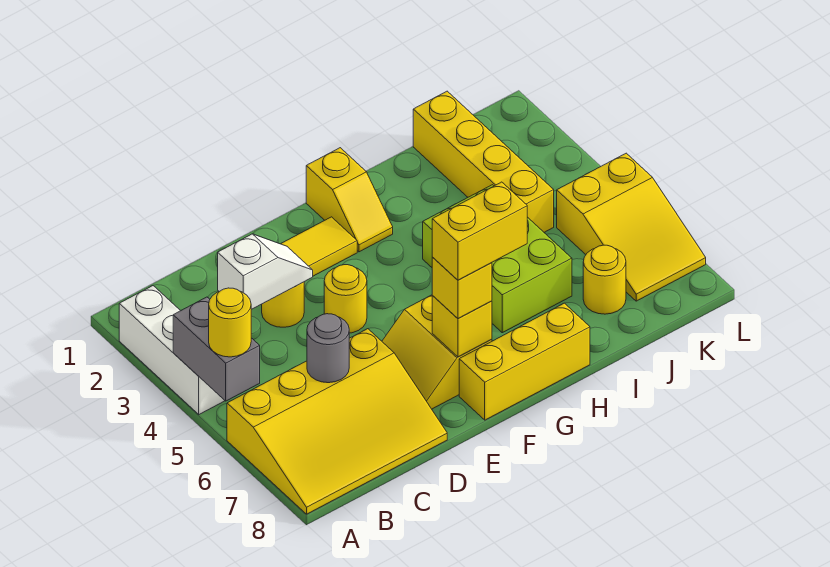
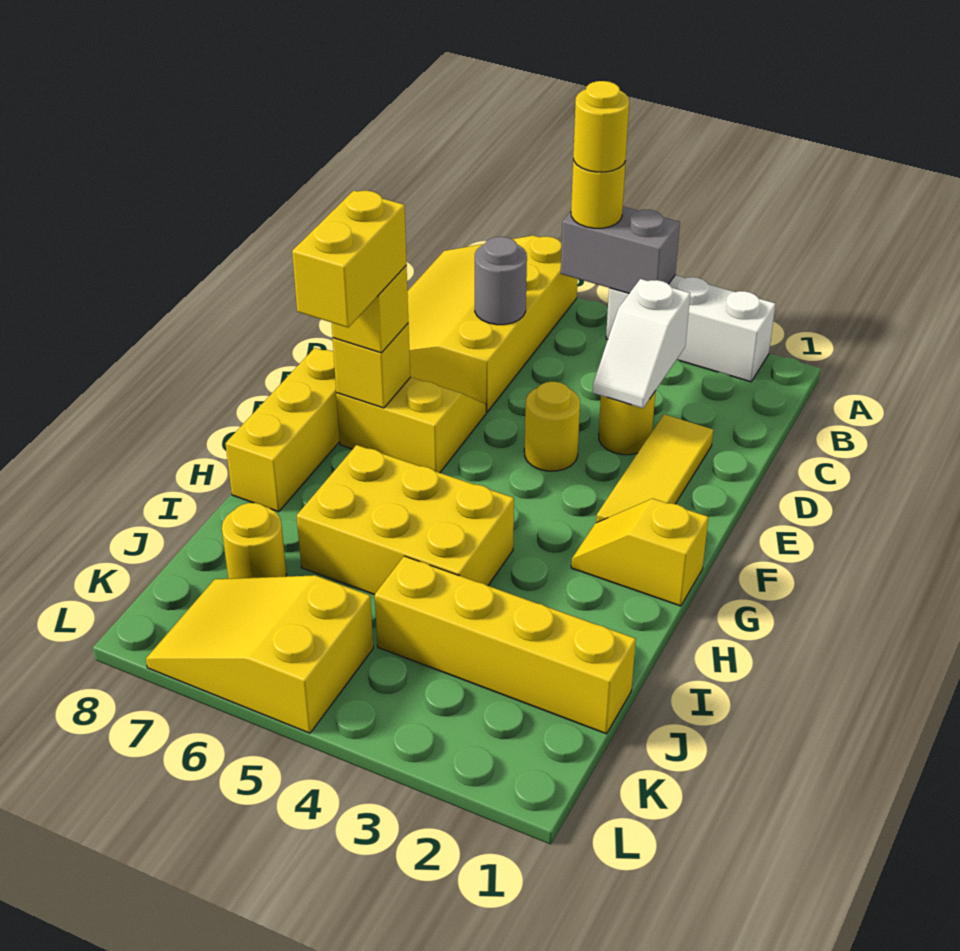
none -> yellow 1x1 round brick [573,81,629,172]
lime 2x3 brick [423,185,572,333] -> yellow 2x3 brick [297,445,514,595]

